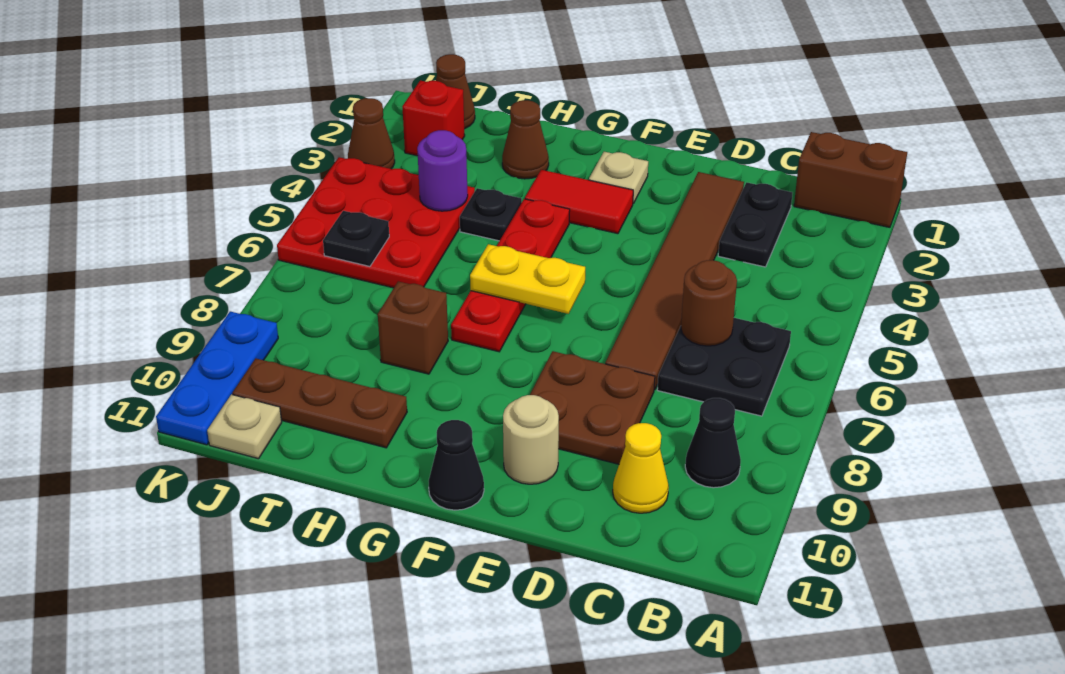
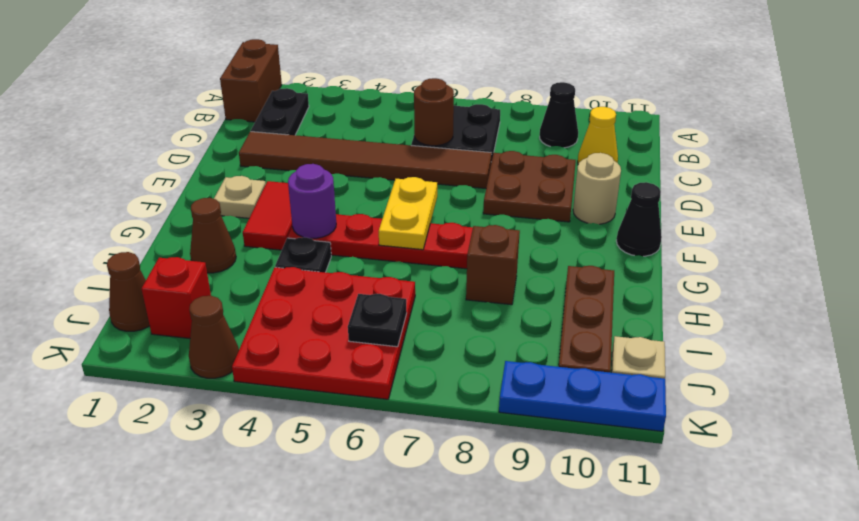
black 1x2 plate [718,182,792,267] -> black 1x2 plate turned to [251,88,309,135]
purple 1x1 round brick [417,130,468,211] -> purple 1x1 round brick moved to [288,164,336,238]

